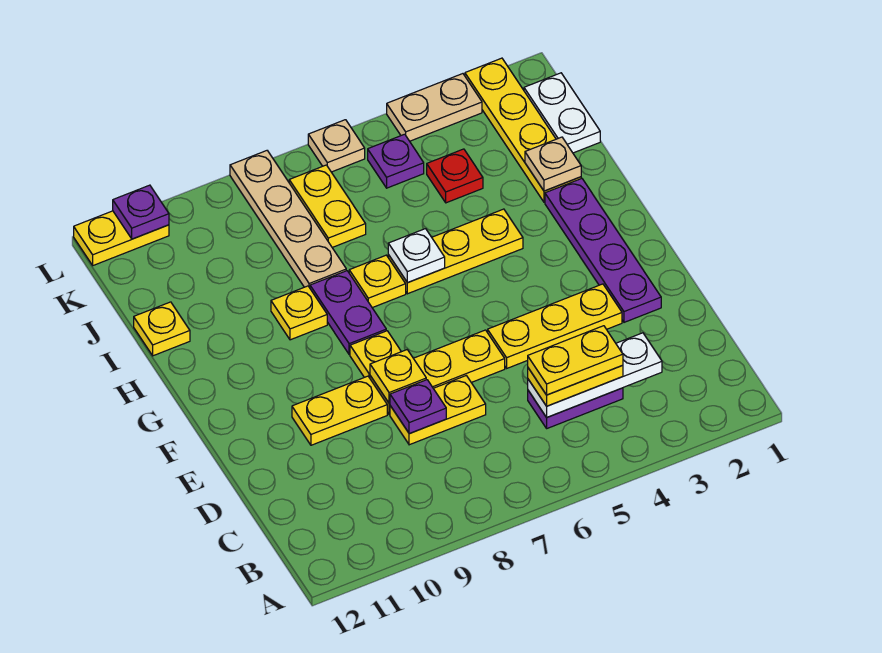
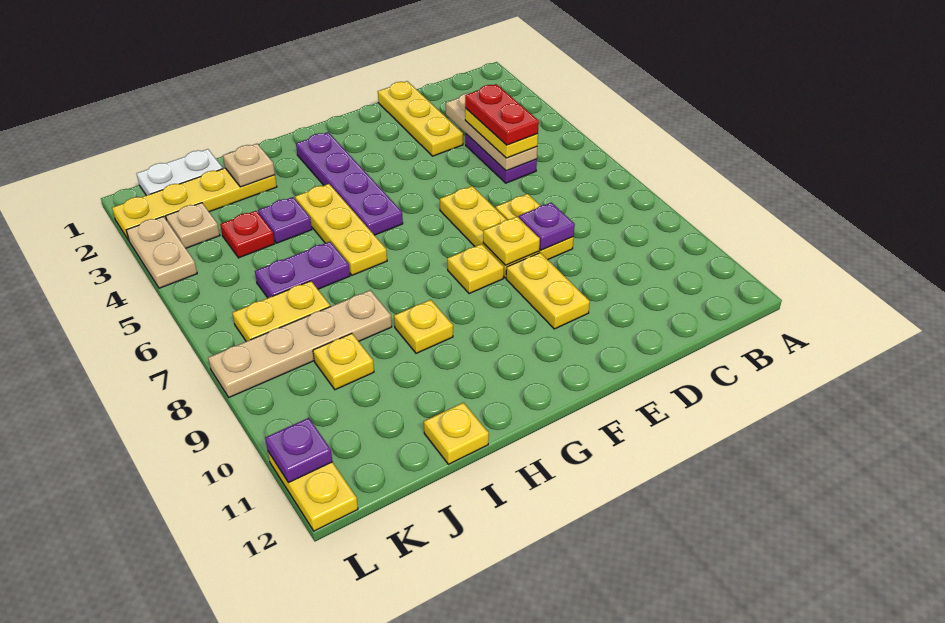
white 1x3 plate [528,333,662,417] -> tan 1x3 plate [446,93,537,171]
yellow 1x2 plate [528,326,623,395] -> red 1x2 plate [465,84,539,145]
purple 1x4 plate [545,178,661,322] -> purple 1x4 plate turned to [296,132,403,235]
yellow 1x3 plate [488,284,622,368] -> yellow 1x3 plate moved to [378,81,463,156]
purple 1x2 plate [310,271,386,355] -> purple 1x2 plate moved to [255,242,350,298]
white 1x1 plate [388,229,445,283] -> none
yellow 1x1 plate [349,255,406,308] -> yellow 1x1 plate moved to [313,333,374,390]
purple 1x1 plate [368,134,424,188] -> purple 1x1 plate moved to [258,197,312,243]
tan 1x1 plate [308,120,365,172] -> tan 1x1 plate moved to [166,203,220,248]

